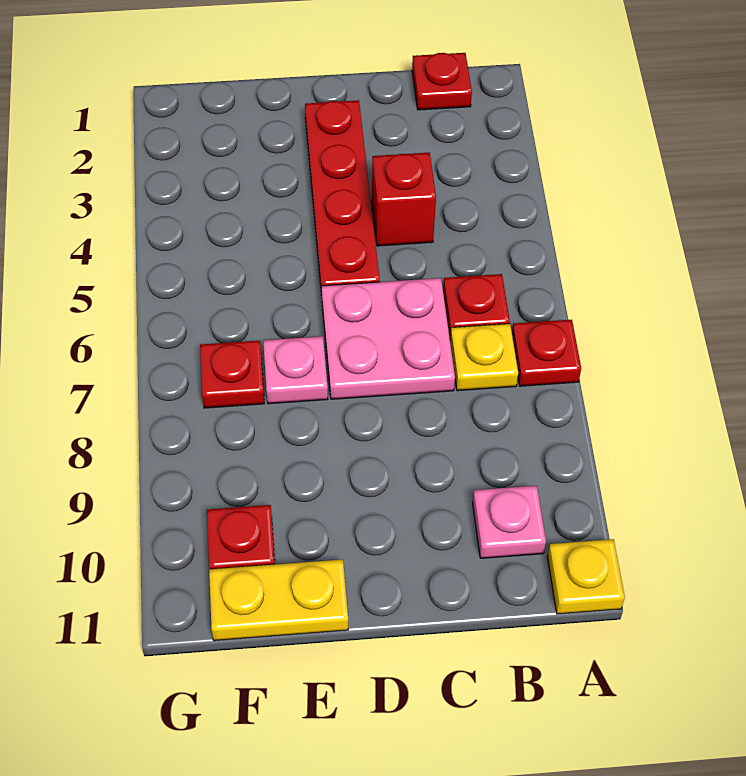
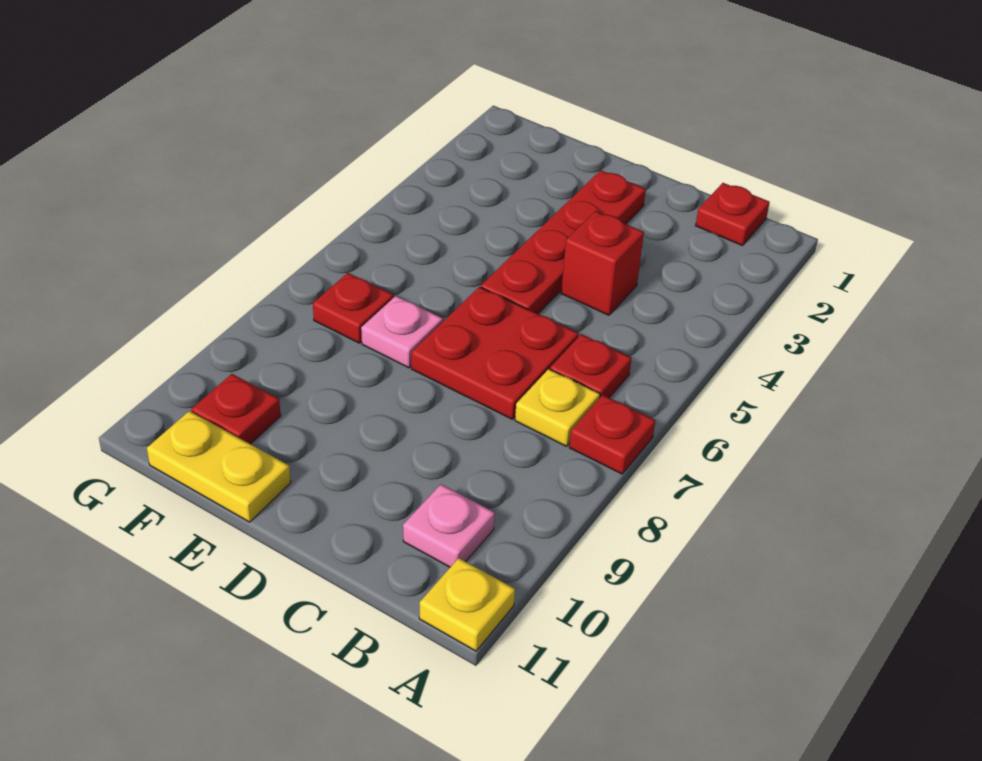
pink 2x2 plate [322,278,455,399] -> red 2x2 plate [411,287,579,419]

